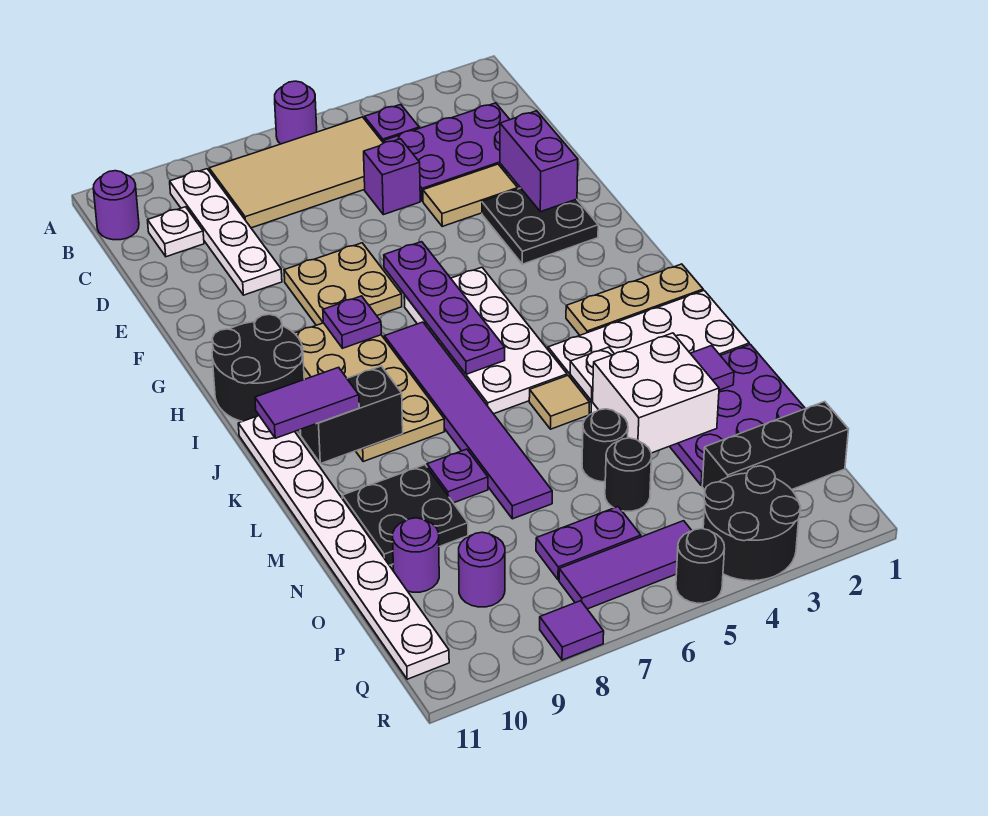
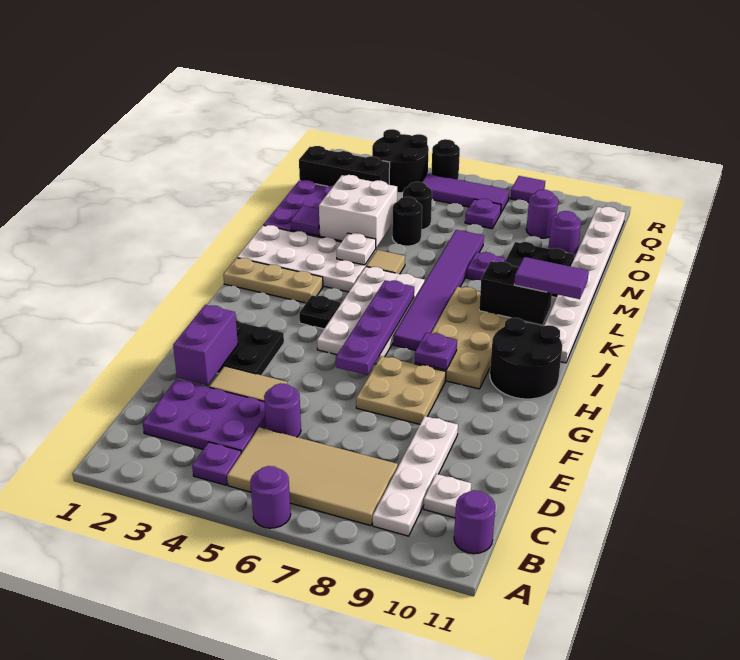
purple 1x1 brick [364,139,420,215] -> purple 1x1 round brick [264,383,301,437]
none -> black 1x1 plate [299,295,341,329]
purple 1x2 plate [536,507,641,580] -> purple 1x1 plate [465,199,501,229]

